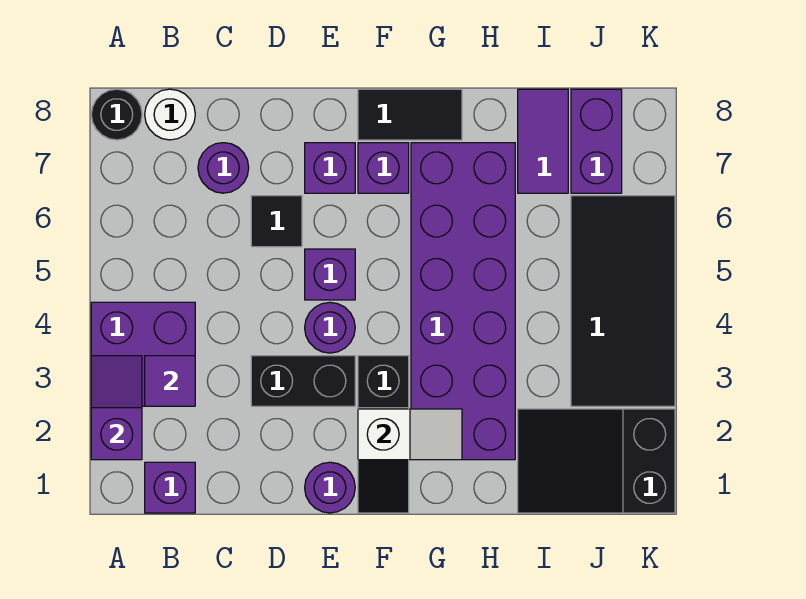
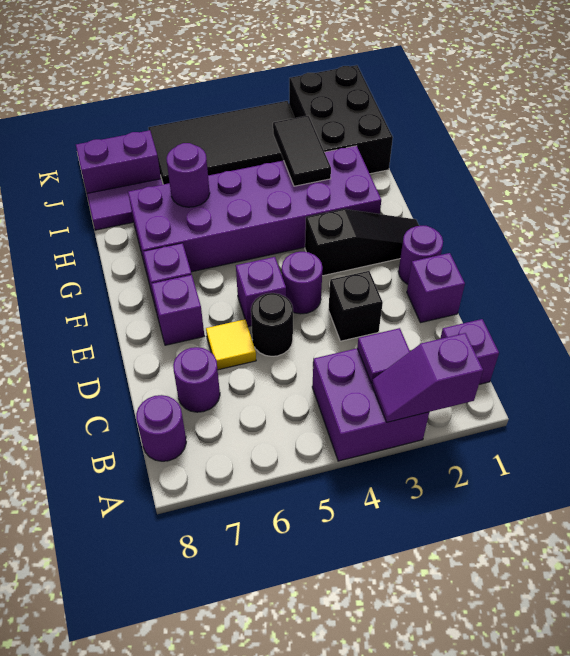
black 1x1 round brick [91,89,142,140] -> black 1x1 round brick moved to [251,293,293,356]
white 1x1 round brick [145,89,195,140] -> purple 1x1 round brick [136,395,186,461]
none -> purple 1x1 brick [407,253,465,323]
black 1x2 brick [251,356,355,406] -> black 1x1 brick [328,271,383,341]
black 1x1 tile [251,196,302,247] -> yellow 1x1 tile [206,319,256,370]
white 1x2 slope [358,409,462,460] -> none
black 1x2 tile [358,89,462,140] -> black 1x2 tile moved to [273,116,331,186]
none -> purple 1x1 round brick [167,143,210,207]
black 2x3 slope [518,409,675,513] -> black 2x3 brick [289,65,393,174]

